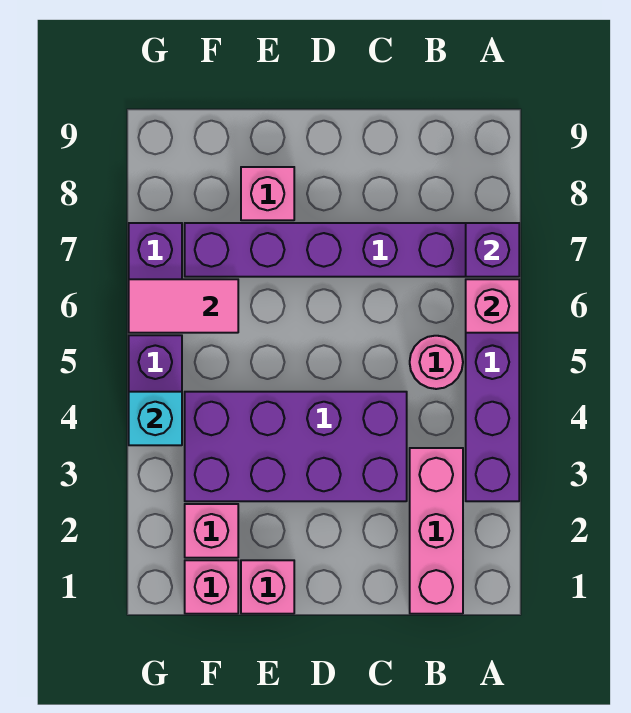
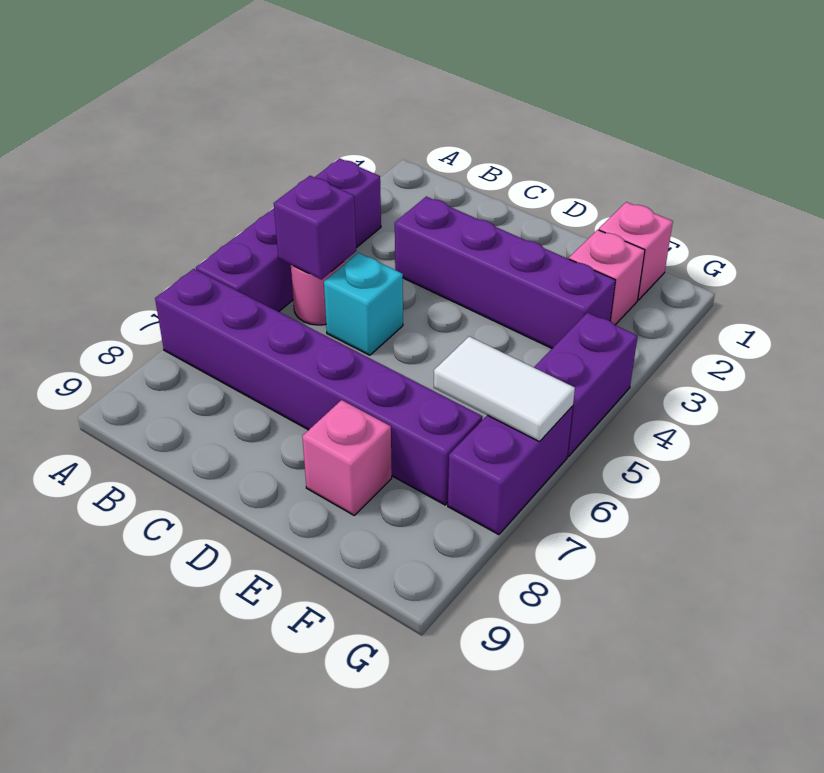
pink 1x1 brick [466,279,519,333] -> none
purple 1x1 brick [466,223,519,277] -> purple 1x1 brick moved to [274,176,356,280]
pink 1x3 brick [410,448,463,614] -> none
purple 2x4 brick [185,392,407,501] -> purple 1x4 brick [395,197,616,348]
pink 1x1 brick [241,560,294,614] -> none
pink 1x2 tile [129,279,238,333] -> white 1x2 tile [434,336,575,442]
cyan 1x1 brick [129,392,182,445] -> cyan 1x1 brick moved to [324,253,403,355]

